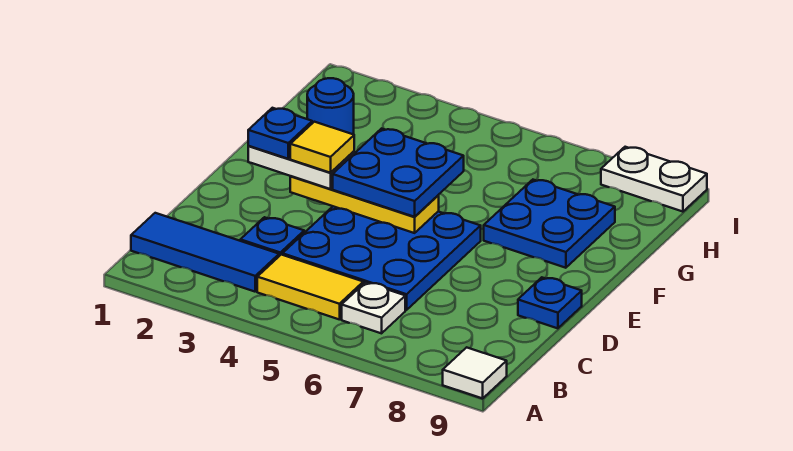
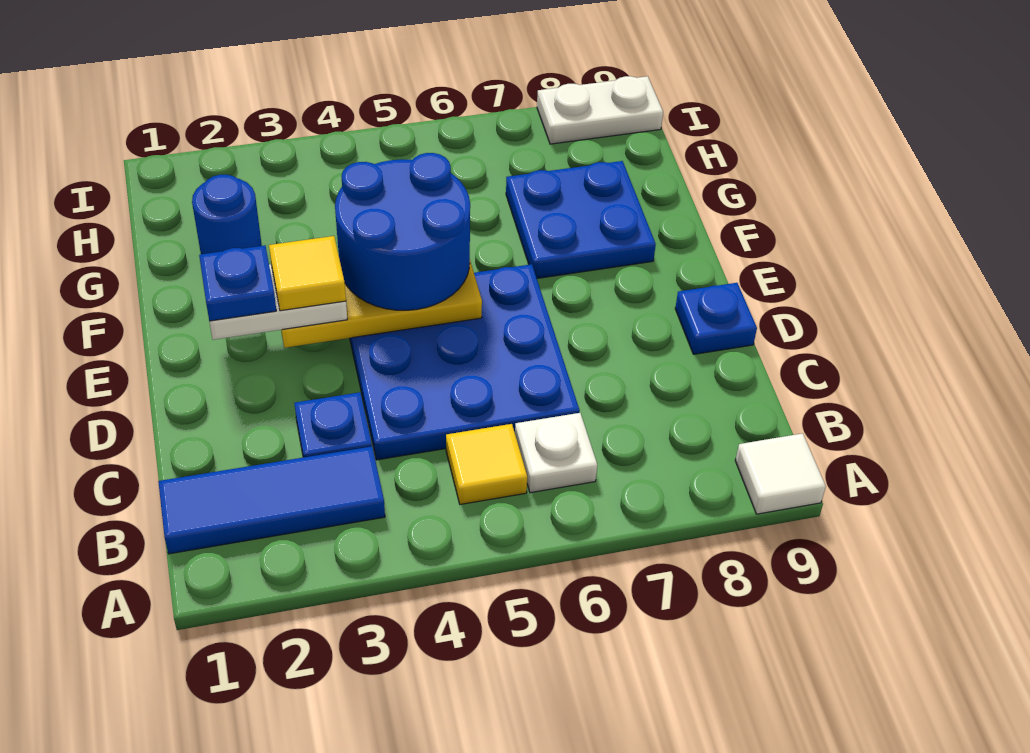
yellow 1x2 tile [257,255,363,320] -> yellow 1x1 tile [446,424,527,504]
blue 2x2 plate [333,129,464,217] -> blue 2x2 round brick [335,153,470,310]

